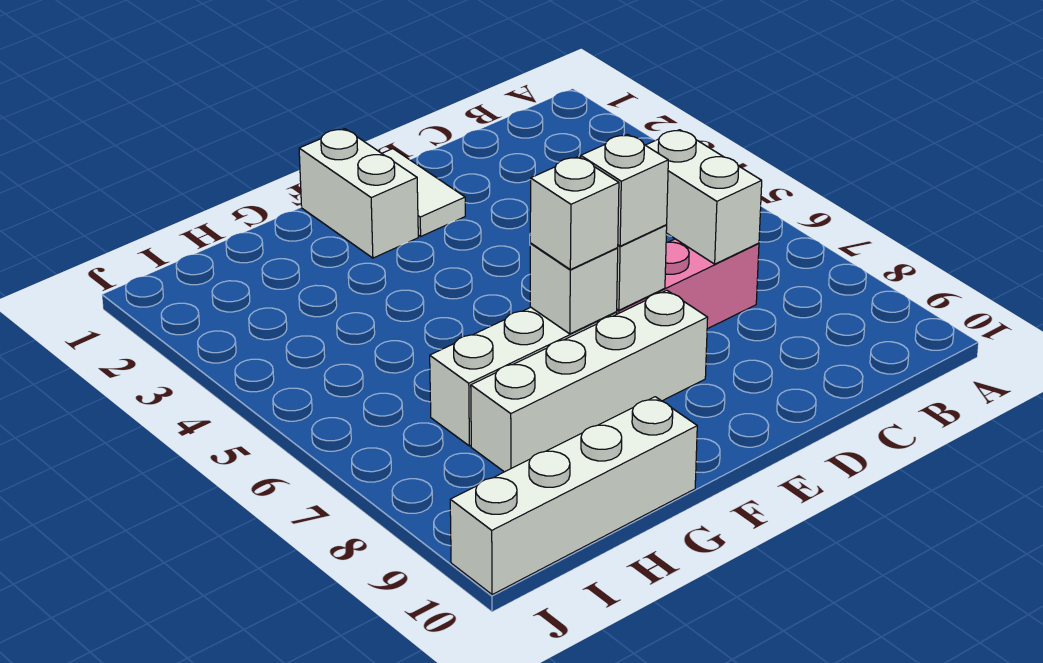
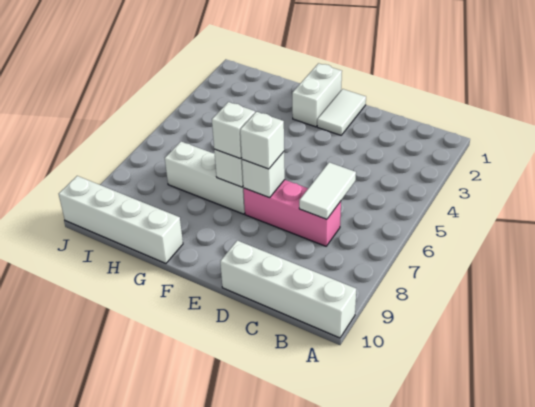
white 1x2 brick [646,130,762,264] -> white 1x2 tile [299,162,356,219]
white 1x4 brick [471,290,708,472] -> white 1x4 brick moved to [220,241,356,338]

